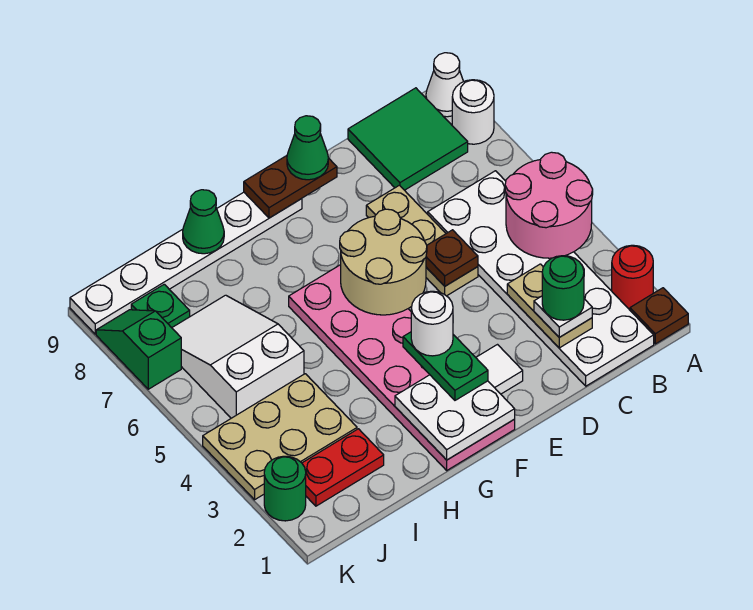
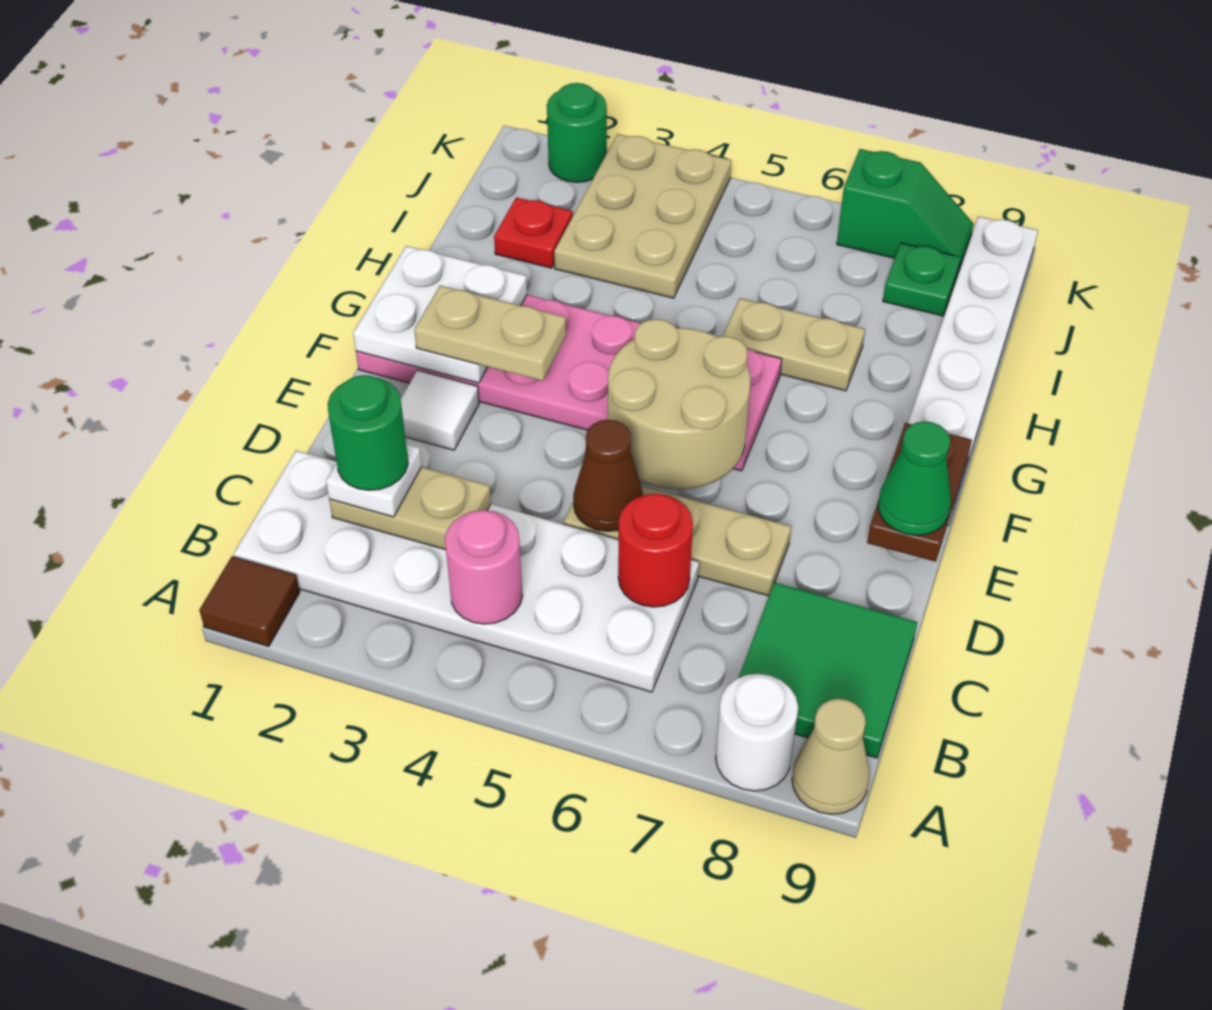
brown 1x1 plate [630,288,688,344] -> brown 1x1 tile [199,556,300,646]
red 1x1 round brick [612,245,653,310] -> red 1x1 round brick moved to [618,494,693,607]
pink 2x2 round brick [505,152,593,258] -> pink 1x1 round brick [445,510,523,624]
white 1x1 cone [426,53,464,117] -> tan 1x1 cone [792,699,870,814]
brown 1x1 plate [426,230,478,286] -> brown 1x1 cone [573,420,643,531]
green 1x2 plate [403,332,488,400] -> tan 1x2 plate [414,286,566,381]
white 1x1 round brick [411,291,453,356] -> none
none -> tan 1x2 plate [723,298,865,391]
green 1x1 cone [183,190,224,254] -> none
red 1x2 plate [302,429,384,506] -> red 1x1 plate [494,197,573,268]
white 2x3 slope [172,295,304,418] -> none

